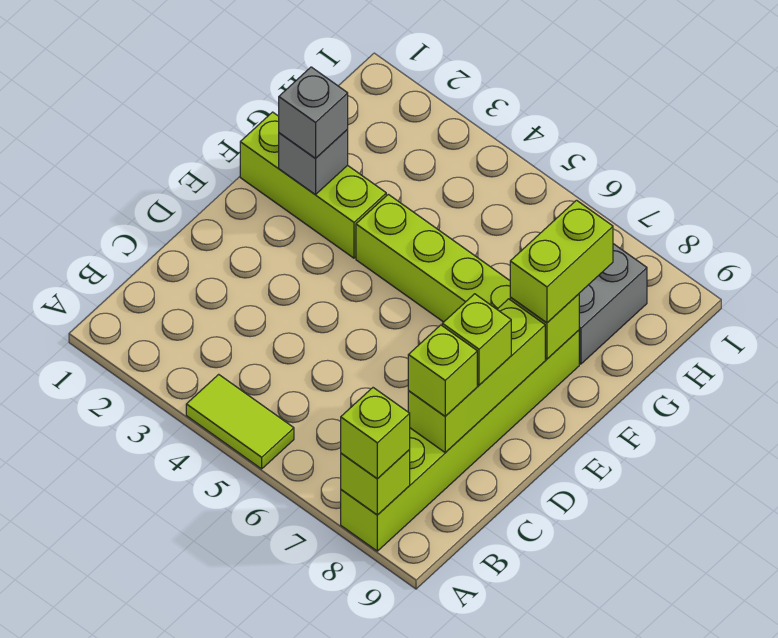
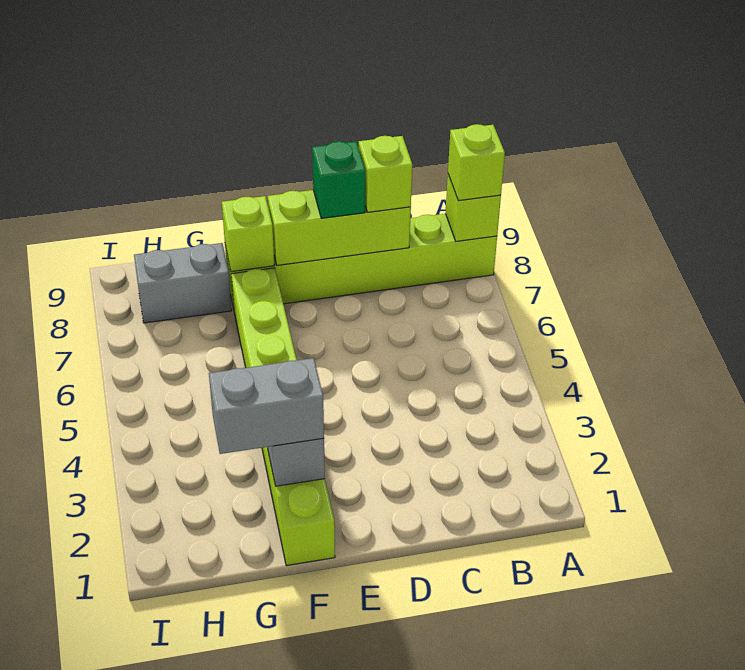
lime 1x2 tile [186,374,294,469] -> none
lime 1x1 brick [442,294,511,385] -> green 1x1 brick [312,141,366,218]
grey 1x1 brick [279,67,348,159] -> grey 1x2 brick [209,358,324,454]
lime 1x2 brick [510,200,613,323] -> none

